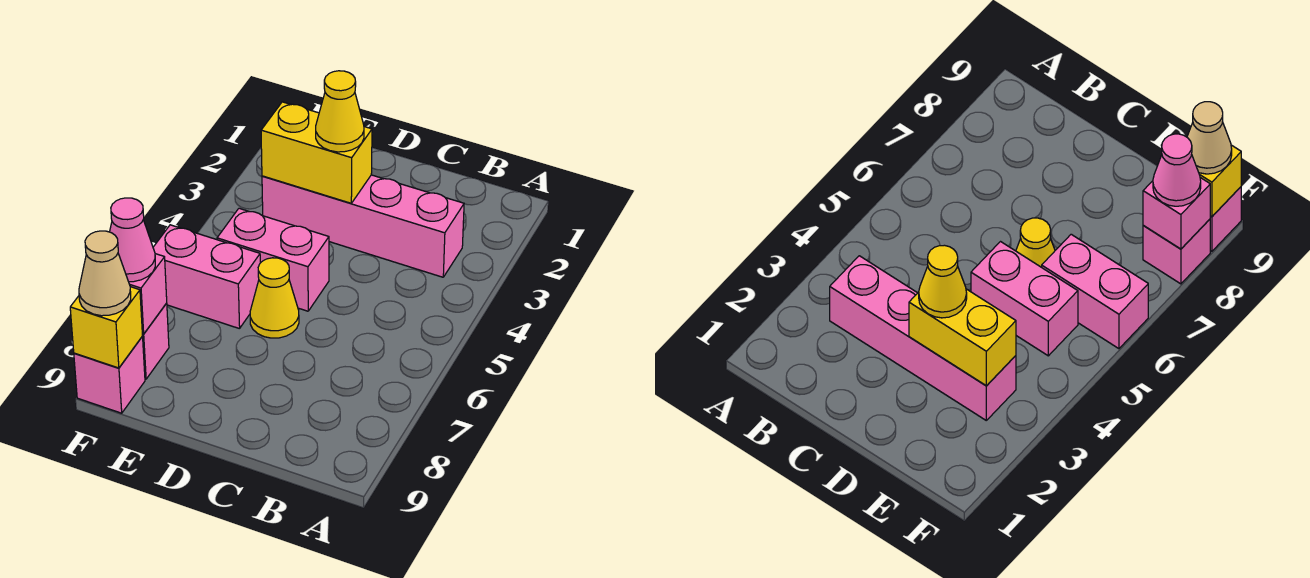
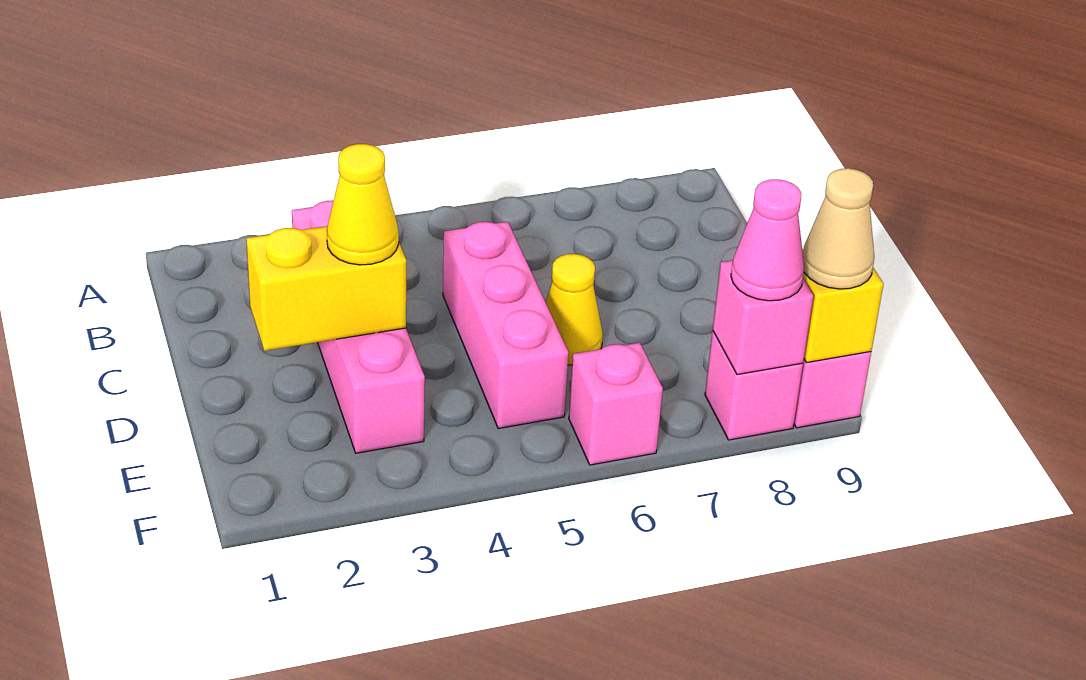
yellow 1x2 brick [261,102,372,203] -> yellow 1x2 brick turned to [246,226,406,351]
pink 1x2 brick [217,208,329,311] -> pink 1x3 brick [443,222,569,429]
pink 1x2 brick [153,225,260,329] -> pink 1x1 brick [569,343,663,465]

